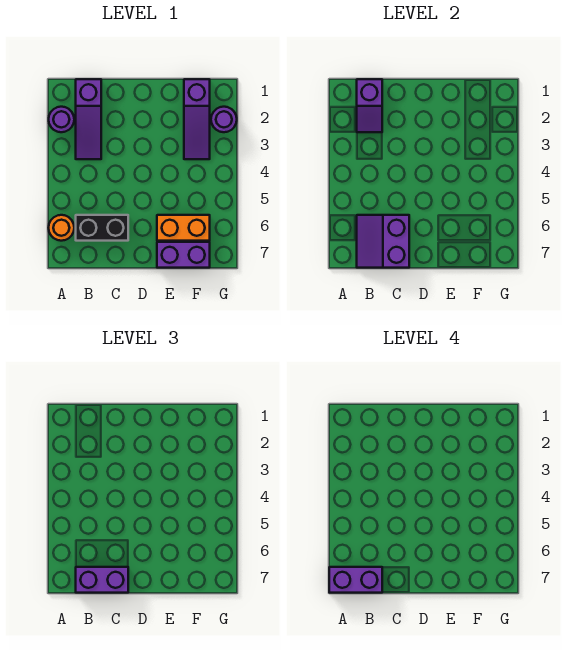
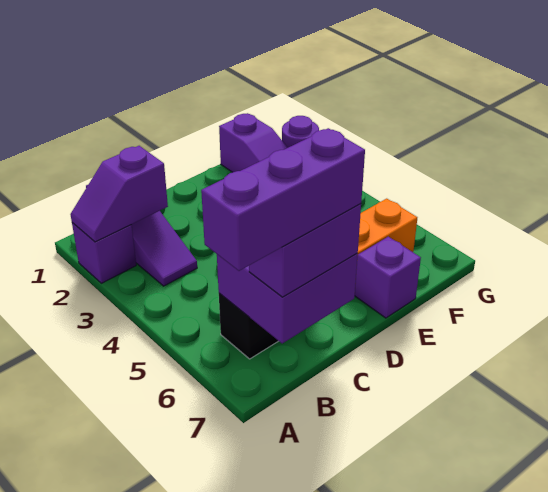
purple 1x1 round brick [49,107,74,132] -> purple 1x1 brick [72,223,136,283]
orange 1x1 round brick [49,215,74,241] -> none
purple 1x2 brick [329,567,382,593] -> purple 1x3 brick [201,128,365,271]
purple 1x2 slope [357,79,382,132] -> purple 1x2 slope turned to [71,146,168,242]
purple 2x2 slope [357,215,409,268] -> purple 2x2 brick [217,254,358,344]
purple 1x2 brick [157,242,210,268] -> purple 1x1 brick [355,237,421,318]

